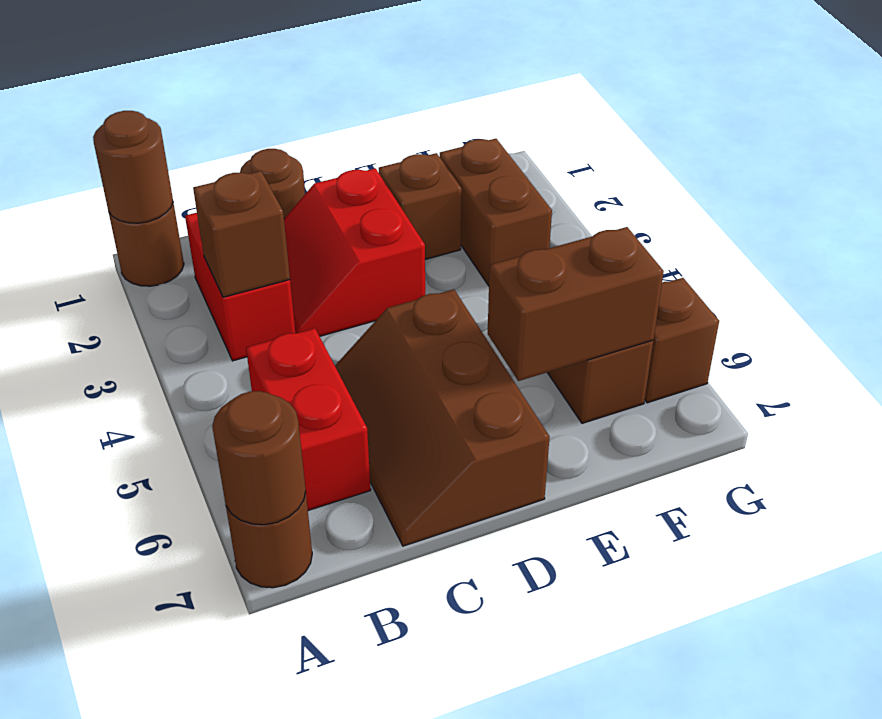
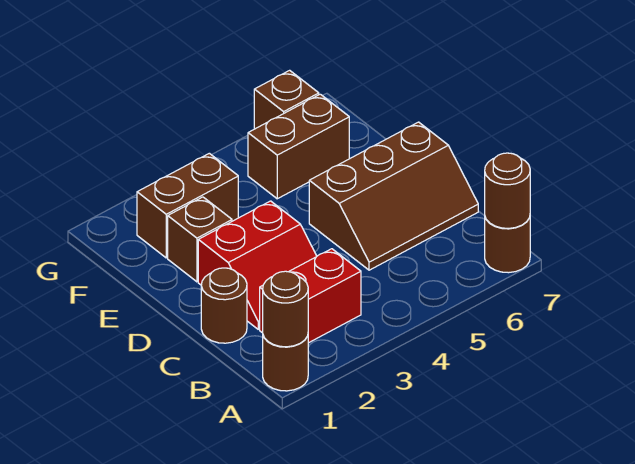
brown 1x1 brick [193,171,290,297] -> none
red 1x2 brick [246,328,371,510] -> none
brown 1x2 brick [488,227,664,381] -> none

